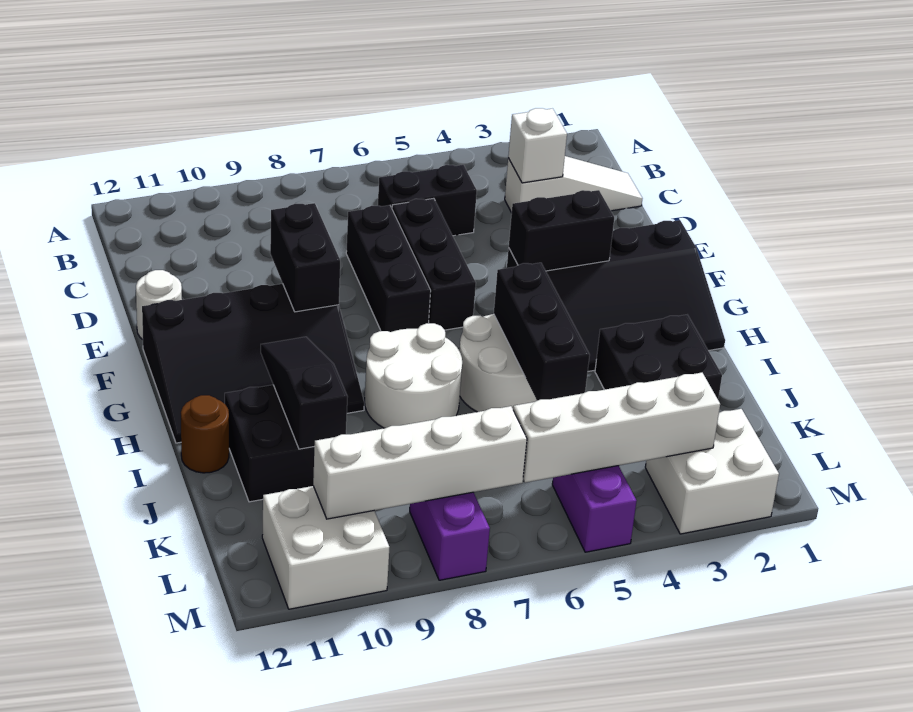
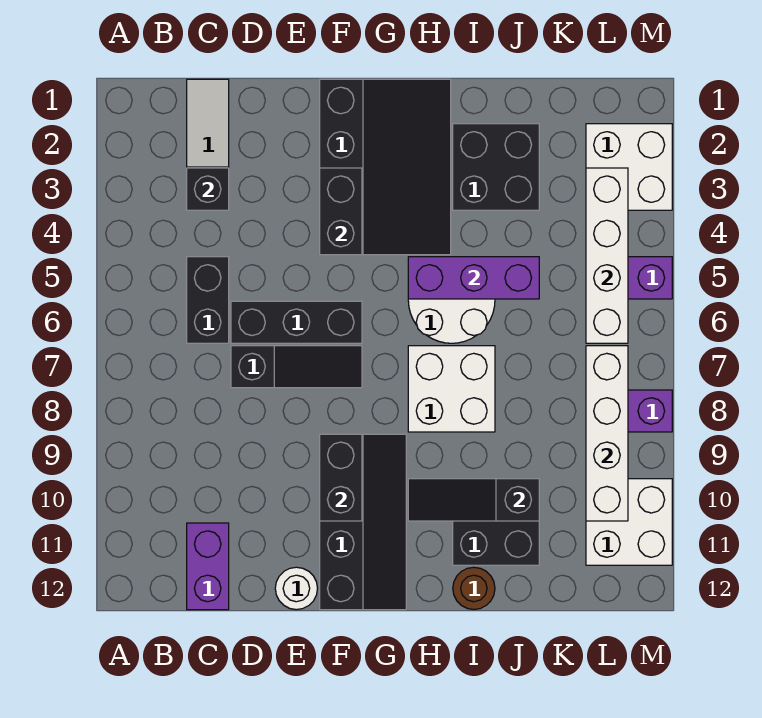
white 1x1 brick [508,108,567,183] -> black 1x1 brick [187,168,229,210]
none -> purple 1x2 brick [187,523,229,610]
black 1x3 brick [346,205,431,332] -> black 1x3 slope [231,346,362,388]
black 1x2 brick [270,203,340,312] -> black 1x2 brick turned to [320,434,362,521]
black 3x4 slope [142,284,364,443] -> black 2x4 slope [320,434,406,610]
black 1x3 brick [494,263,590,401] -> purple 1x3 brick [408,257,539,299]
white 2x2 round brick [365,323,462,428] -> white 2x2 brick [408,346,495,432]

